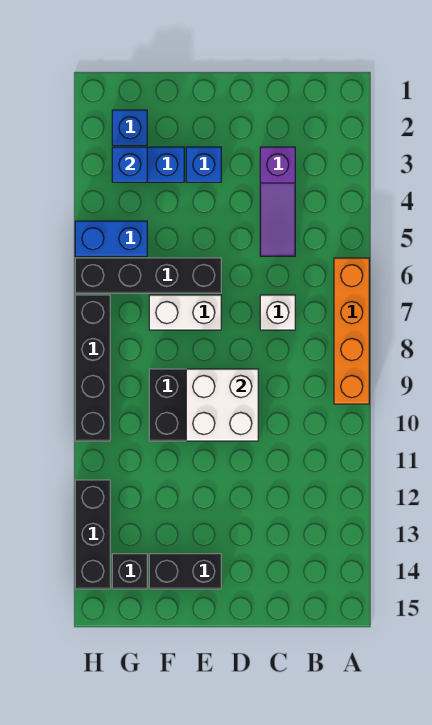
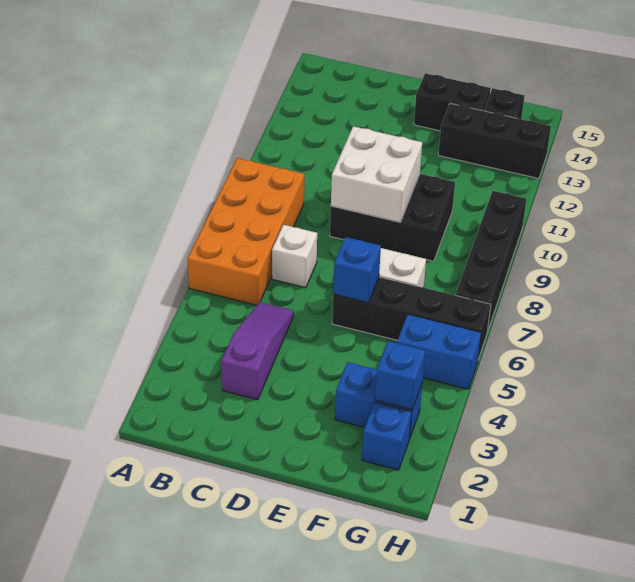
orange 1x4 brick [334,258,369,404] -> orange 2x4 brick [188,158,304,305]
blue 1x1 brick [186,147,221,182] -> blue 1x1 brick moved to [333,237,381,303]
black 1x3 brick [75,480,110,589] -> black 1x3 brick turned to [438,103,551,179]

